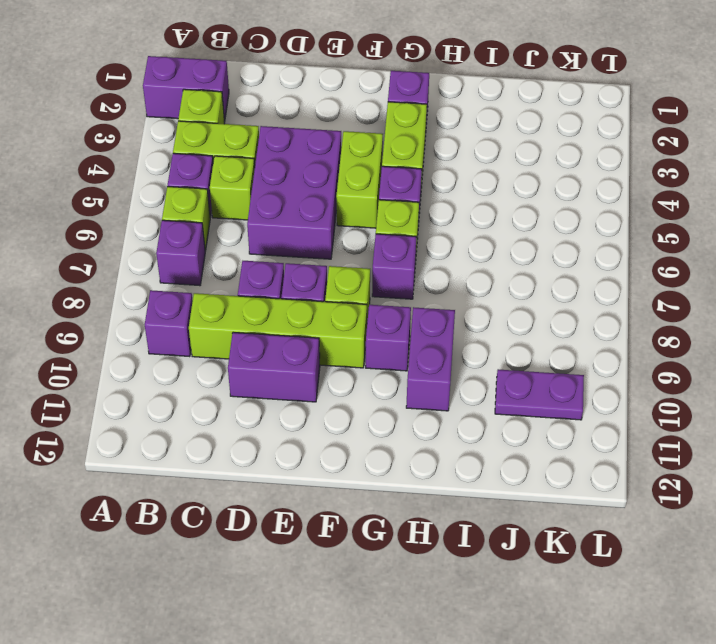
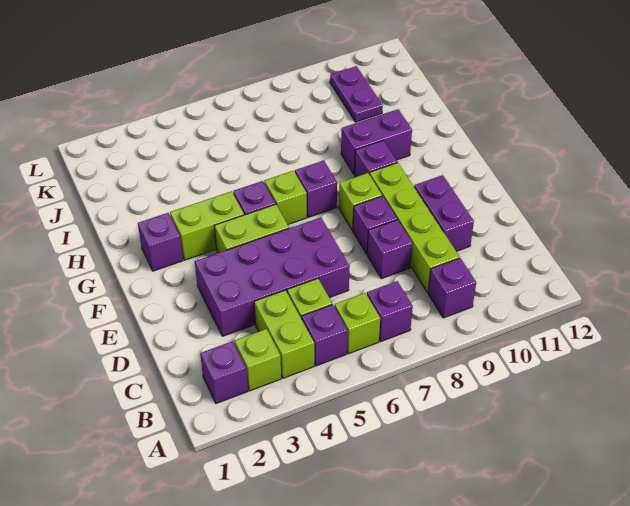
purple 1x2 brick [143,56,229,121] -> purple 1x1 brick [200,341,248,403]
purple 2x3 brick [247,126,342,259] -> purple 2x4 brick [195,218,350,336]

